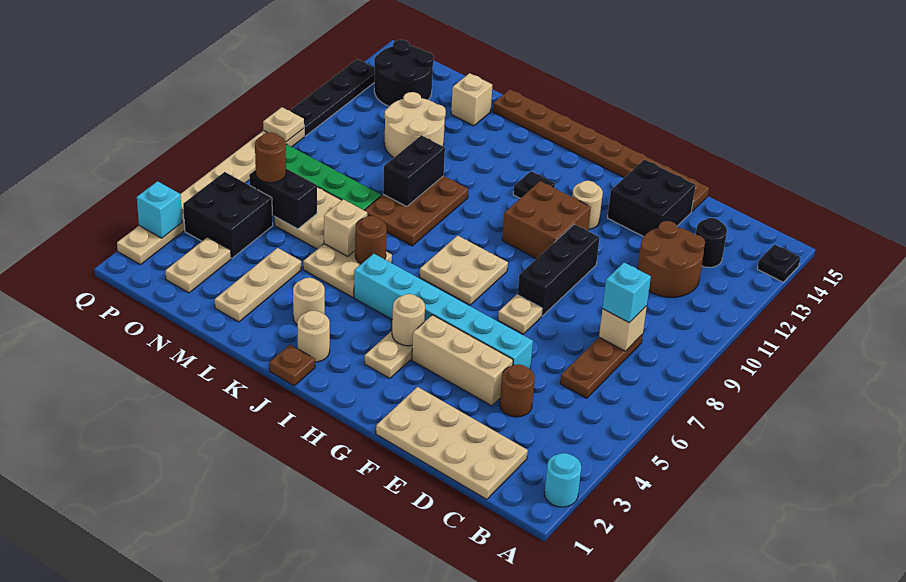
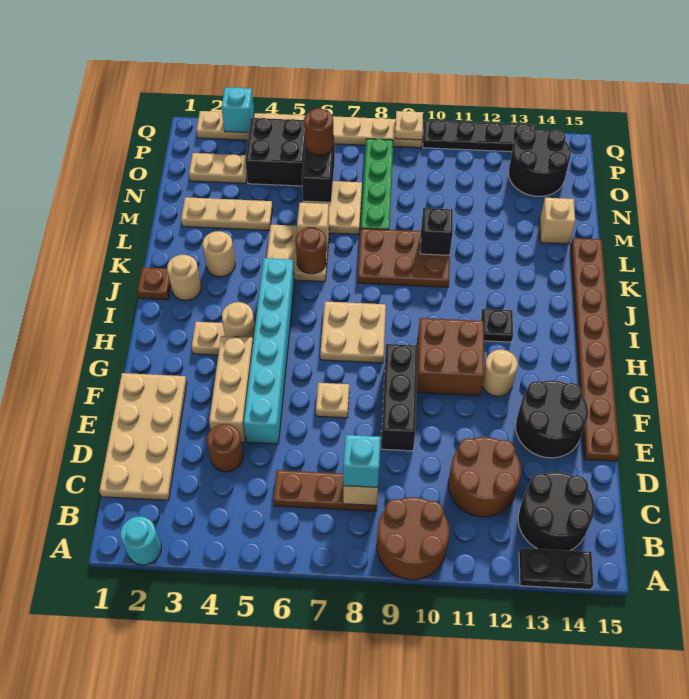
none -> brown 2x2 round brick [377,497,449,580]
black 1x1 plate [757,244,800,282] -> black 1x2 plate [519,548,594,590]
black 1x1 round brick [696,218,727,267] -> black 2x2 round brick [518,472,595,551]
black 2x2 brick [607,160,696,237] -> black 2x2 round brick [516,380,588,458]
black 1x3 brick [518,224,600,316] -> black 1x3 brick turned to [381,344,418,451]
black 1x2 brick [383,135,445,206] -> black 1x1 brick [420,208,453,255]
tan 2x2 round brick [384,92,446,158] -> none

